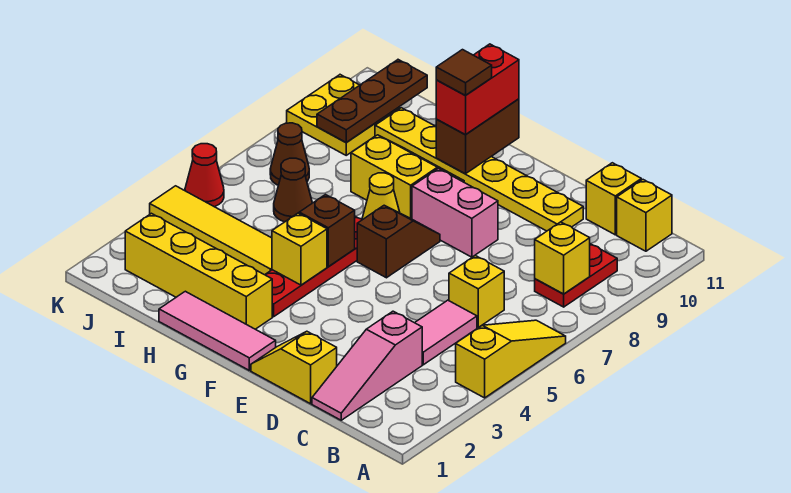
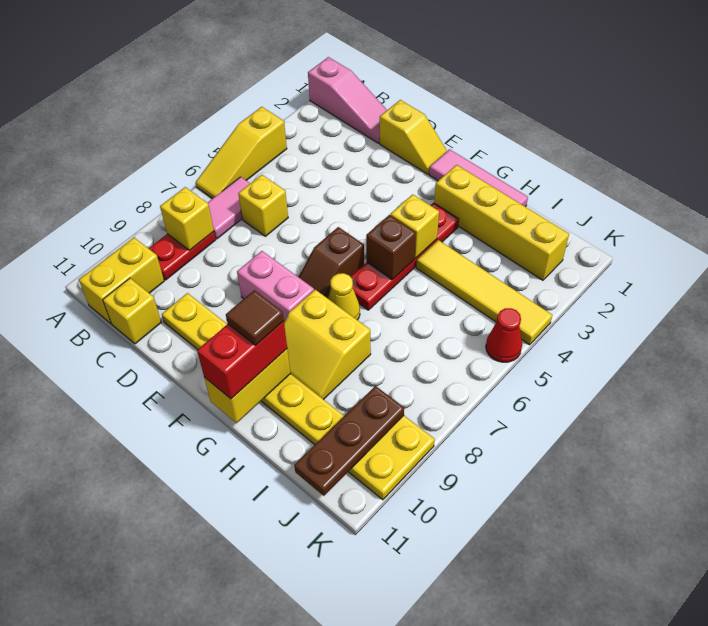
yellow 1x1 brick [617,180,672,251] -> yellow 1x2 brick [79,238,164,324]
pink 1x3 slope [312,311,422,420] -> pink 1x3 slope turned to [308,57,387,143]
pink 1x2 tile [415,300,477,365] -> pink 1x2 tile moved to [208,177,250,239]
brown 1x2 brick [436,99,519,174] -> yellow 1x2 brick [204,349,291,423]
brown 1x1 cone [274,158,312,222] -> none
brown 1x1 cone [270,123,309,185] -> none

